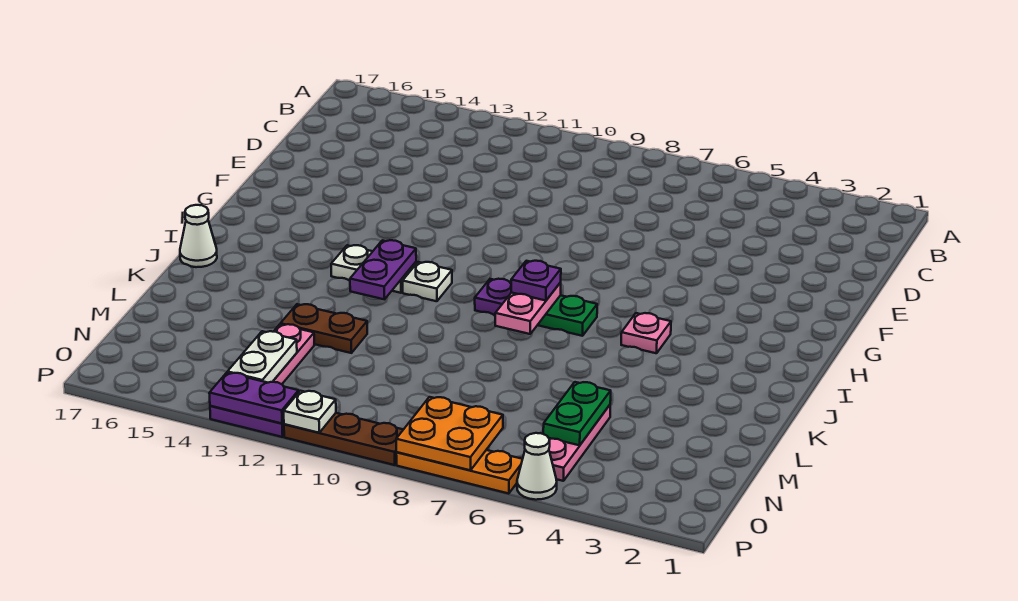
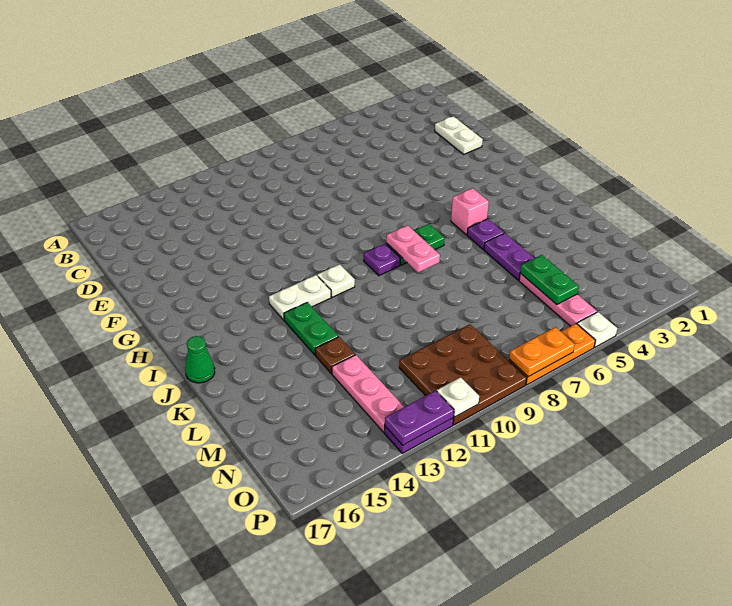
pink 1x1 plate [621,313,671,353] -> pink 1x1 brick [451,188,489,235]
purple 1x1 plate [511,261,561,301] -> purple 1x1 plate moved to [467,219,504,249]
purple 1x2 plate [350,240,416,299] -> purple 1x2 plate moved to [484,233,534,280]
none -> green 1x2 plate [284,302,338,355]
white 1x1 cone [180,205,217,267] -> green 1x1 cone [185,336,215,383]
brown 1x2 plate [281,304,367,353] -> brown 1x1 plate [315,337,355,373]
white 1x2 plate [227,331,297,383] -> white 1x2 plate moved to [435,116,483,154]
orange 2x2 plate [396,397,503,470] -> orange 1x2 plate [509,327,575,377]
white 1x1 cone [517,433,557,500] -> white 1x1 plate [577,312,617,347]
brown 1x3 plate [284,413,403,465] -> brown 3x3 plate [399,324,527,425]

